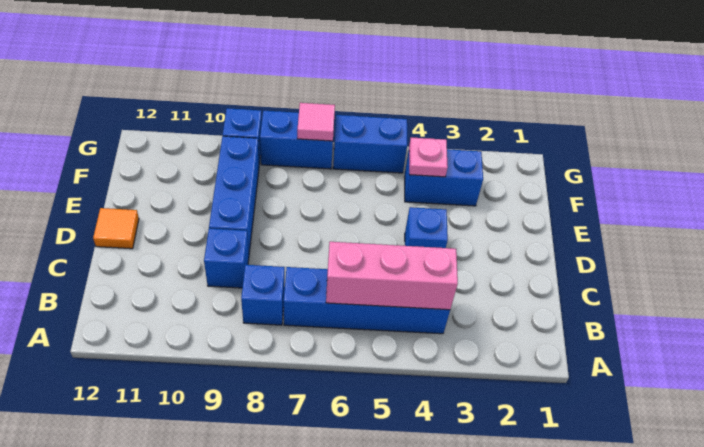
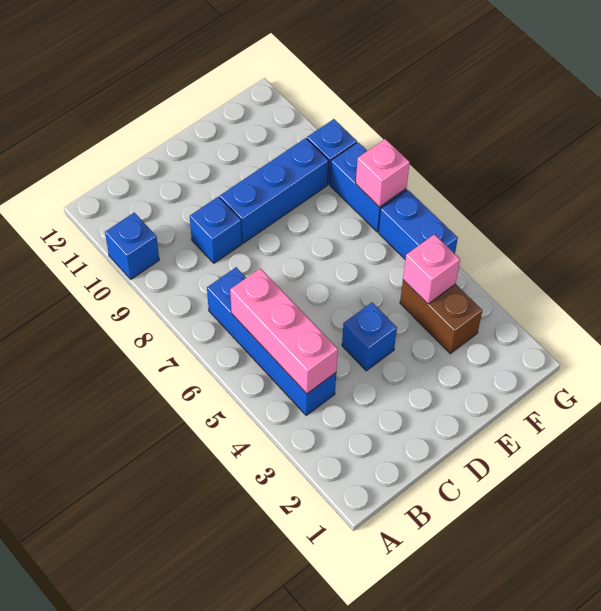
blue 1x1 brick [241,265,285,325] -> blue 1x1 brick moved to [105,213,159,279]
orange 1x1 tile [93,208,139,249] -> none
blue 1x2 brick [405,149,483,206] -> brown 1x2 brick [400,280,482,354]
pink 1x1 plate [409,137,448,177] -> pink 1x1 brick [403,234,460,304]
pink 1x1 tile [297,103,335,141] -> pink 1x1 brick [356,139,410,207]

